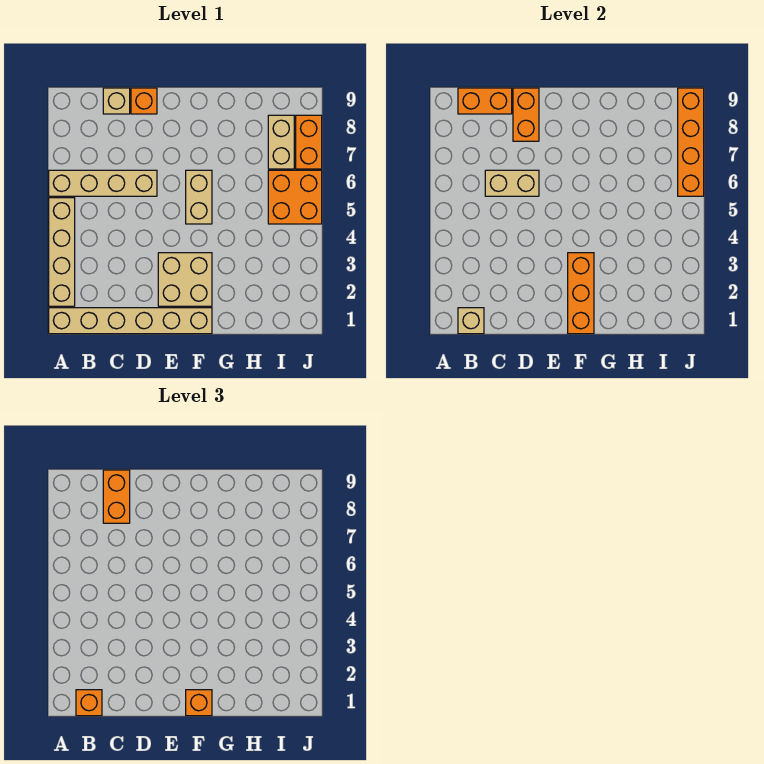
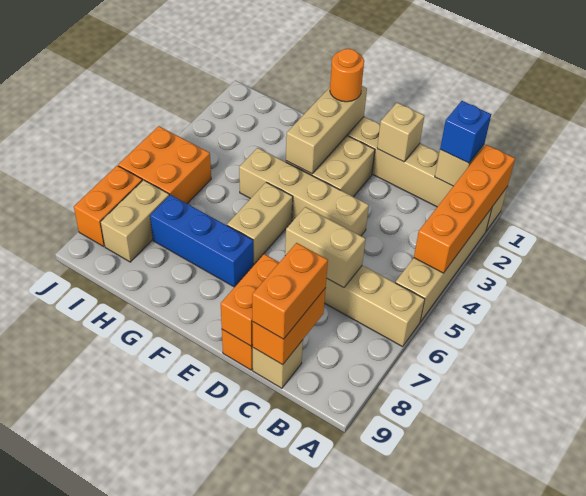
orange 1x1 brick [76,690,102,716] -> blue 1x1 brick [440,101,491,163]
orange 1x2 brick [458,88,512,114] -> orange 1x2 brick turned to [252,288,326,365]
none -> tan 1x1 brick [377,103,424,162]
none -> tan 1x4 brick [239,148,369,236]
orange 1x3 brick [568,253,594,334] -> tan 1x3 brick [286,86,367,174]
orange 1x1 brick [186,690,212,716] -> orange 1x1 round brick [330,49,364,102]
none -> blue 1x3 brick [150,195,253,287]
orange 1x4 brick [678,88,704,196] -> orange 1x4 brick moved to [414,145,515,273]

